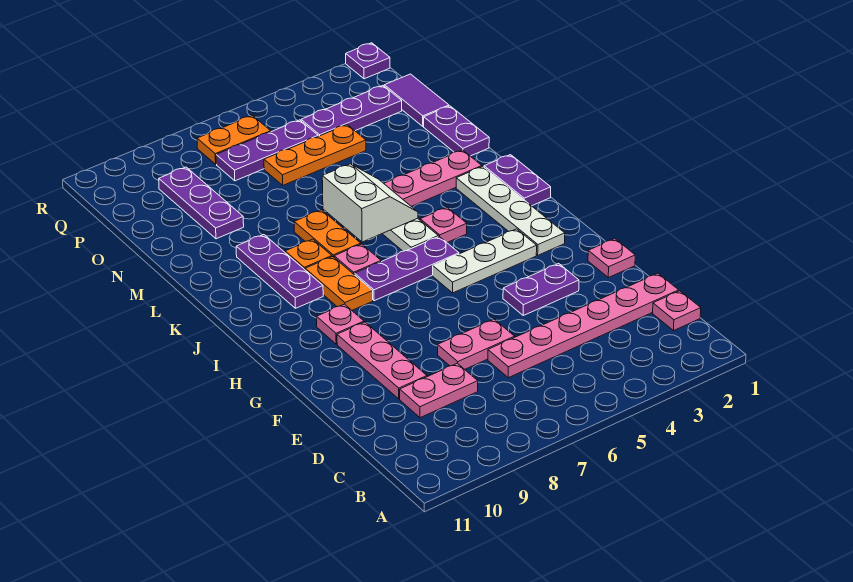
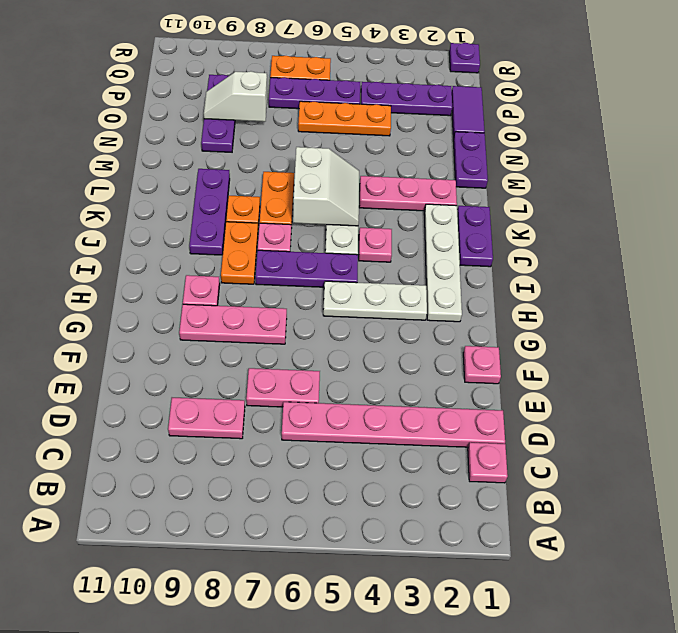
pink 1x3 plate [337,322,427,399] -> pink 1x3 plate turned to [179,304,287,344]
purple 1x2 plate [503,264,579,315] -> none
none -> white 1x2 slope [204,71,267,122]

